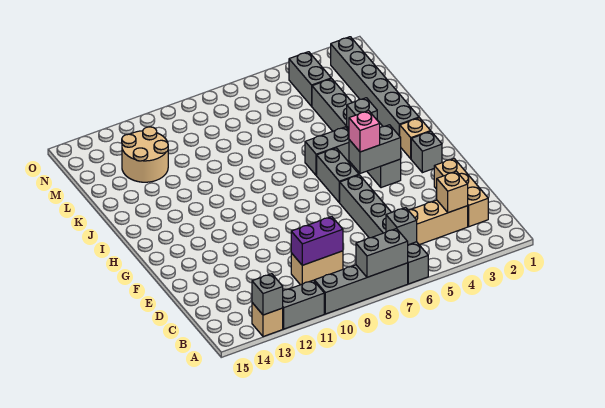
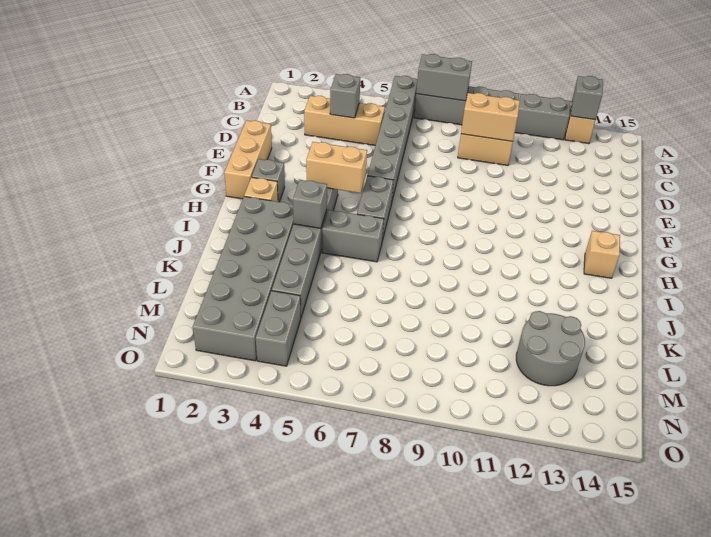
grey 1x1 brick [386,208,417,245] -> grey 1x1 brick moved to [330,74,360,118]
tan 1x3 brick [434,159,488,227] -> tan 1x3 brick moved to [224,120,272,199]
tan 1x1 brick [437,171,468,213] -> tan 1x1 brick moved to [584,231,620,278]
purple 1x2 brick [291,217,343,265] -> tan 1x2 brick [461,93,520,141]
grey 1x2 brick [349,125,401,173] -> tan 1x2 brick [306,142,367,193]
pink 1x1 brick [349,111,380,152] -> none
grey 1x6 brick [331,37,419,136] -> grey 2x6 brick [193,196,293,361]
tan 2x2 round brick [122,127,168,182] -> grey 2x2 round brick [516,311,585,386]

